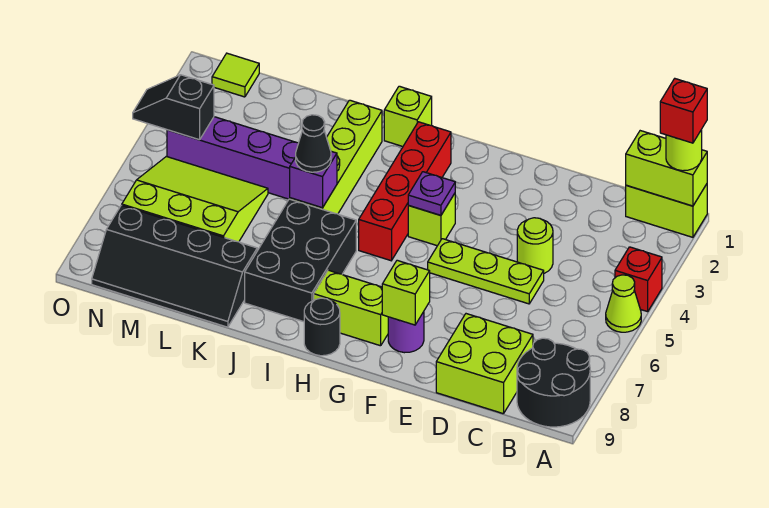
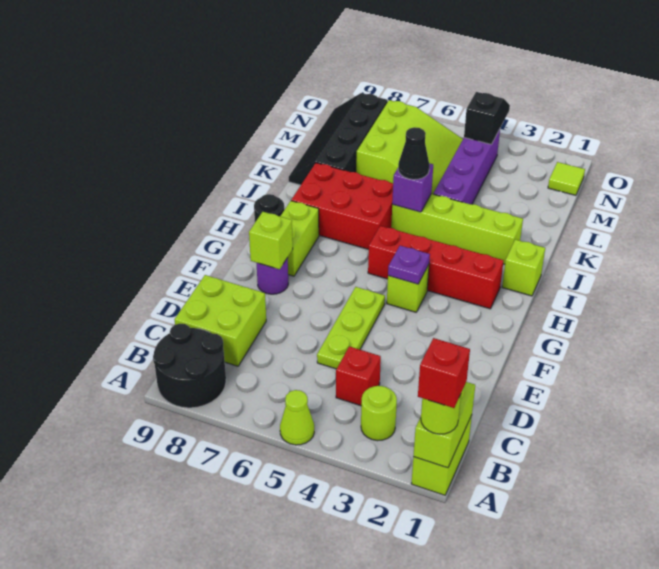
red 1x1 brick [615,247,662,312] -> red 1x1 brick moved to [336,346,381,406]
lime 1x1 round brick [517,218,553,273] -> lime 1x1 round brick moved to [361,386,397,441]
black 2x3 brick [245,199,356,322] -> red 2x3 brick [291,163,393,249]

